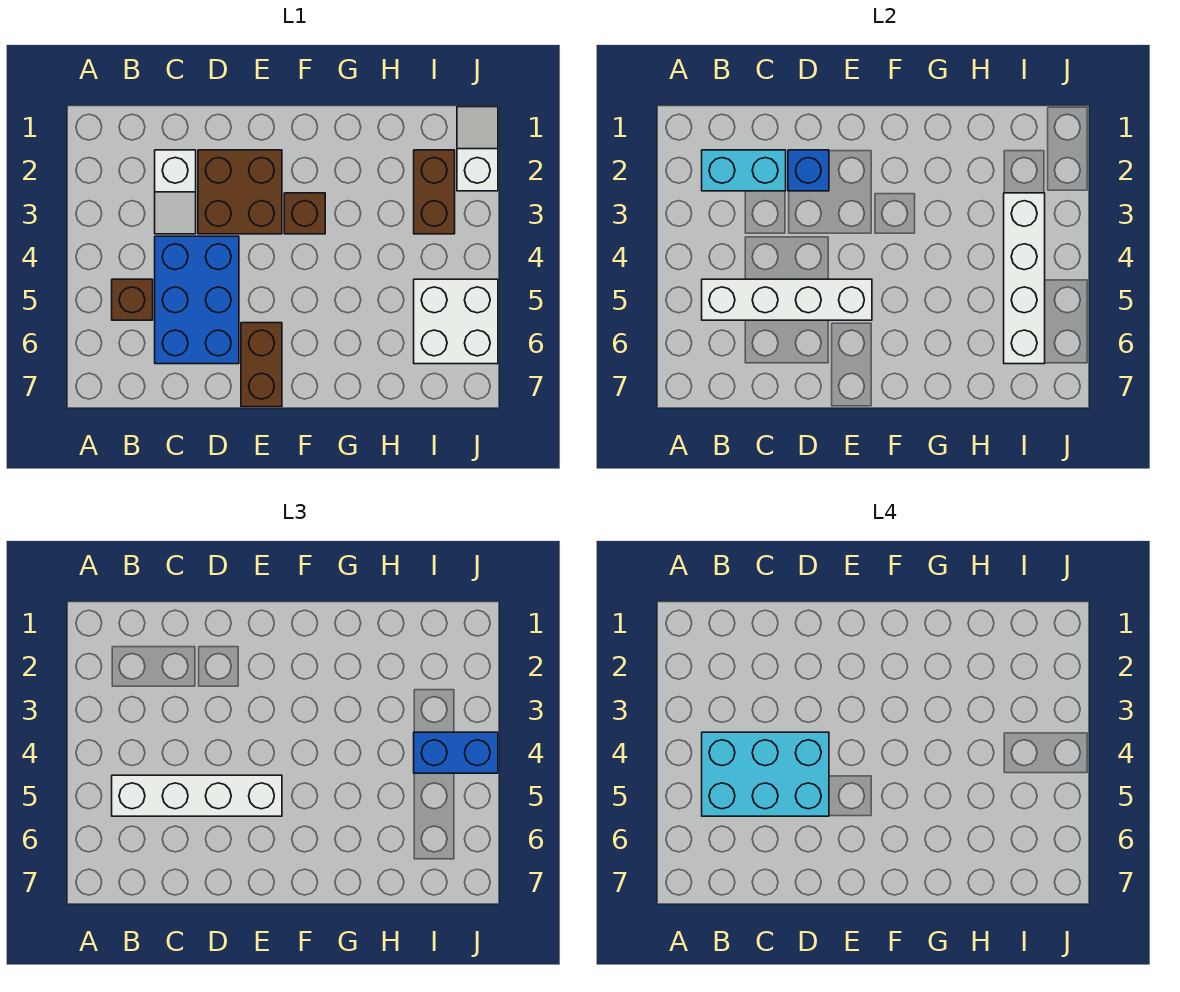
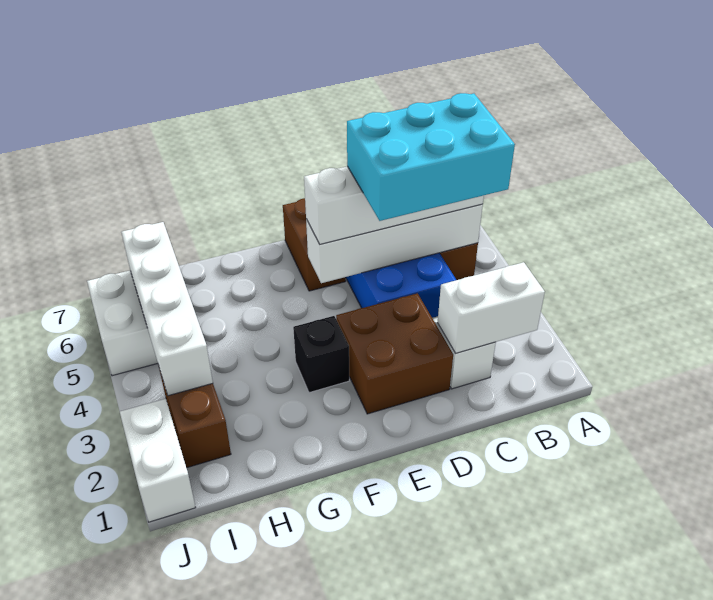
cyan 1x2 brick [702,150,786,191] -> white 1x2 brick [438,262,545,353]
blue 1x1 brick [788,150,829,191] -> none
brown 1x1 brick [284,193,325,234] -> black 1x1 brick [293,316,349,393]
blue 1x2 brick [414,732,498,773] -> none
white 1x2 slope [457,107,498,191] -> white 1x2 brick [120,399,196,522]

